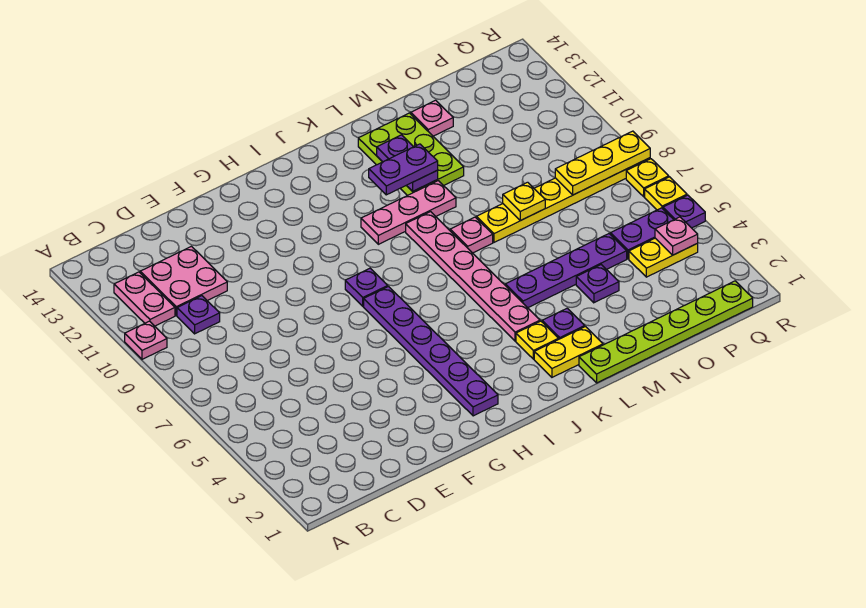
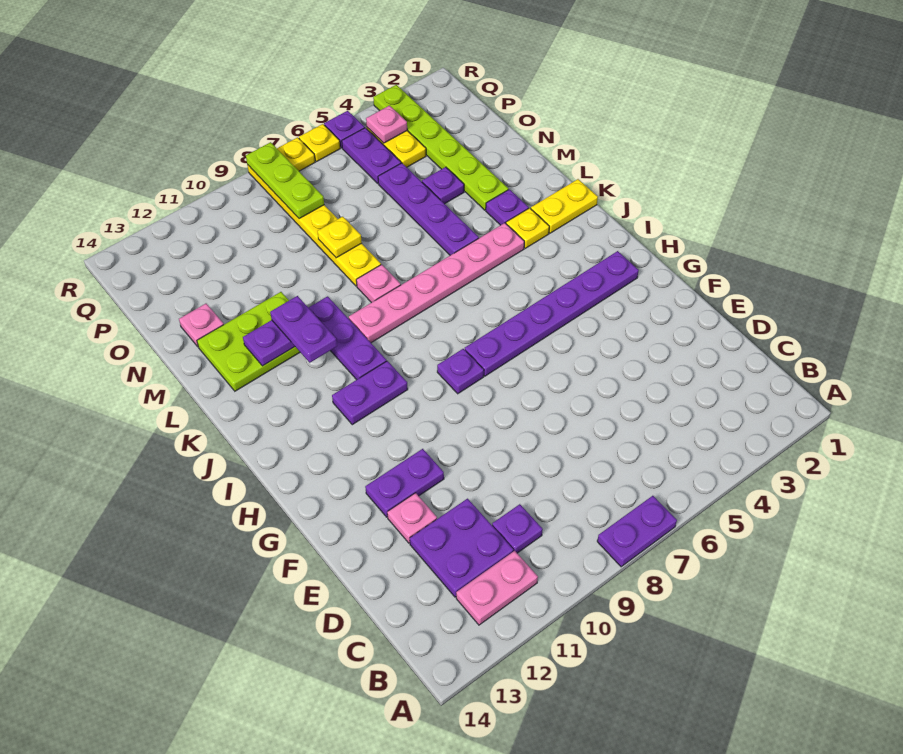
none -> purple 1x2 plate [597,496,677,567]
pink 1x1 plate [125,321,167,359] -> pink 1x1 plate moved to [387,493,437,543]
pink 2x2 plate [140,246,227,315] -> purple 2x2 plate [410,499,513,597]
none -> purple 1x2 plate [365,449,444,517]
none -> purple 1x2 plate [332,361,408,425]
pink 1x3 plate [361,181,456,244] -> purple 1x3 plate [309,296,386,380]
yellow 1x2 plate [534,327,603,377] -> yellow 1x2 plate turned to [531,179,598,233]
lime 1x6 plate [579,281,753,383] -> lime 1x6 plate moved to [373,85,508,210]
yellow 1x3 plate [555,131,650,195] -> lime 1x3 plate [246,142,324,219]

